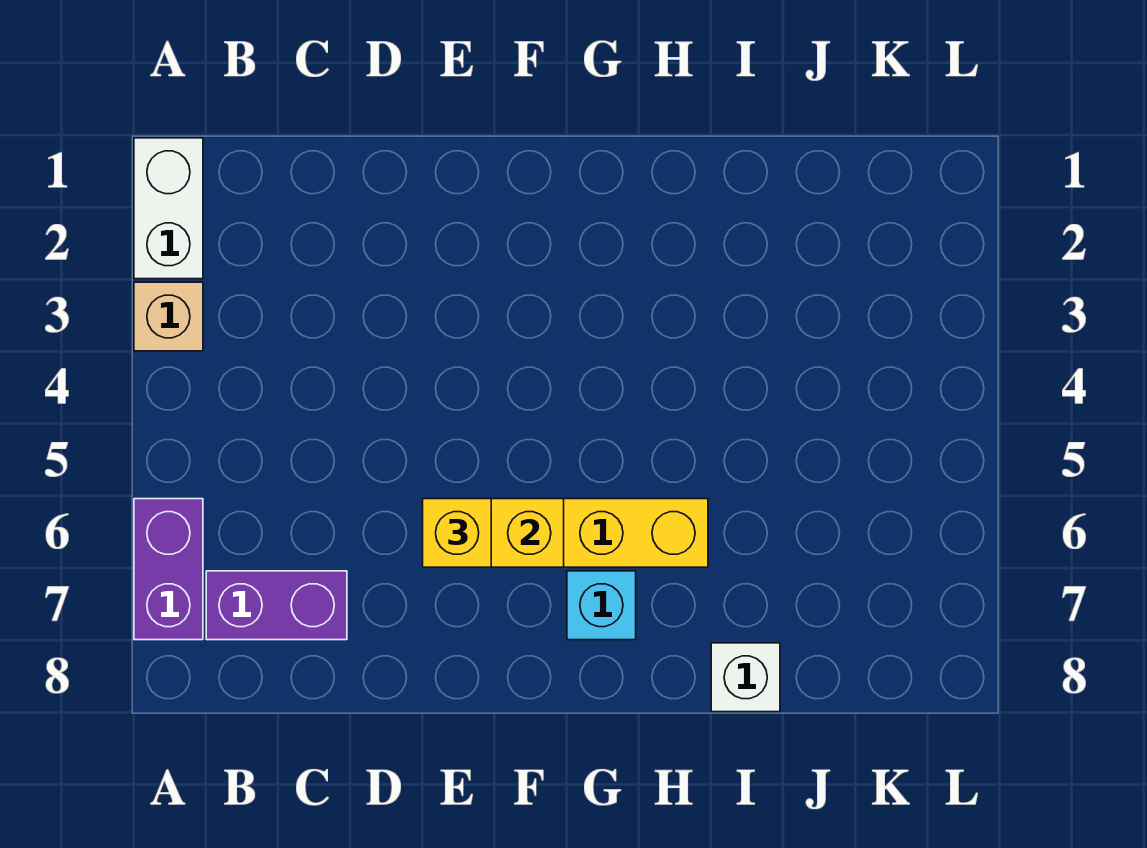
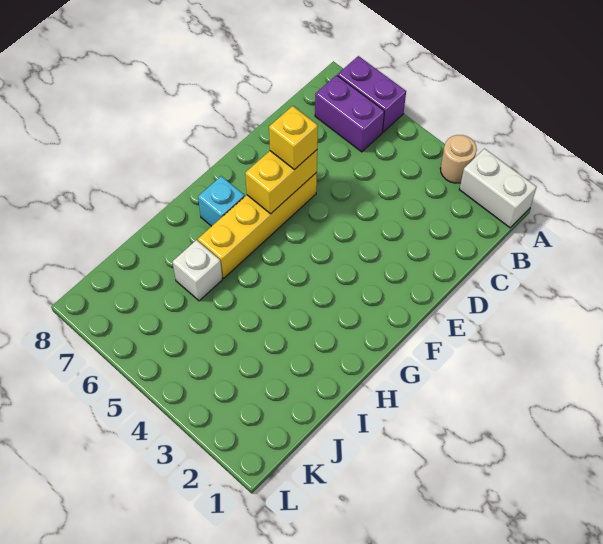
tan 1x1 brick [134,282,203,351] -> tan 1x1 round brick [440,135,477,183]
purple 1x2 brick [206,571,347,640] -> purple 1x2 brick turned to [315,75,384,152]
white 1x1 brick [711,643,780,712] -> white 1x1 brick moved to [173,240,222,301]

